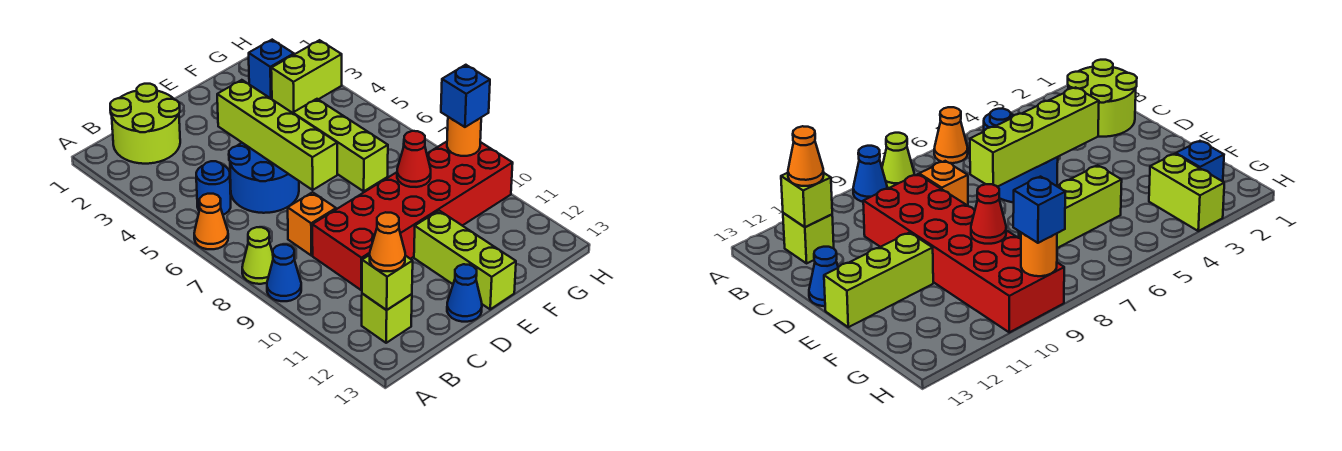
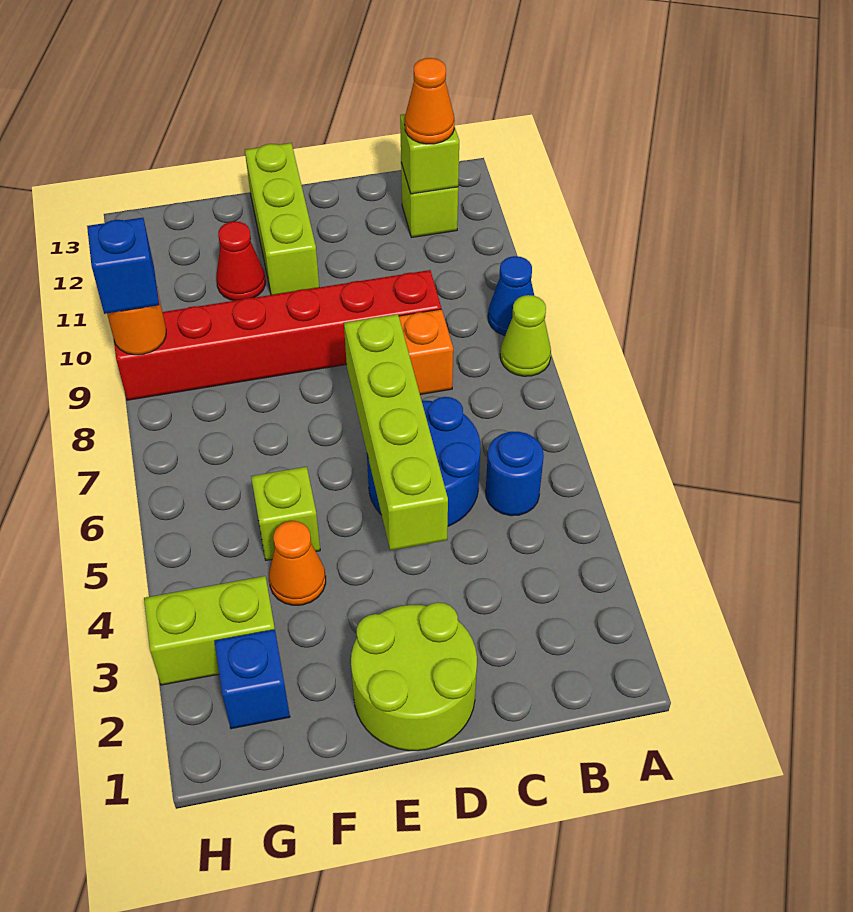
orange 1x1 cone [194,194,228,249] -> orange 1x1 cone moved to [269,521,326,605]
lime 2x2 round brick [110,84,180,164] -> lime 2x2 round brick moved to [351,603,477,751]
red 2x6 brick [312,142,513,290] -> red 1x6 brick [114,270,441,400]
blue 1x1 cone [447,264,482,322] -> none
lime 1x3 brick [293,99,388,191] -> lime 1x1 brick [251,467,320,560]
red 1x1 cone [397,131,431,187] -> red 1x1 cone moved to [216,221,265,301]

